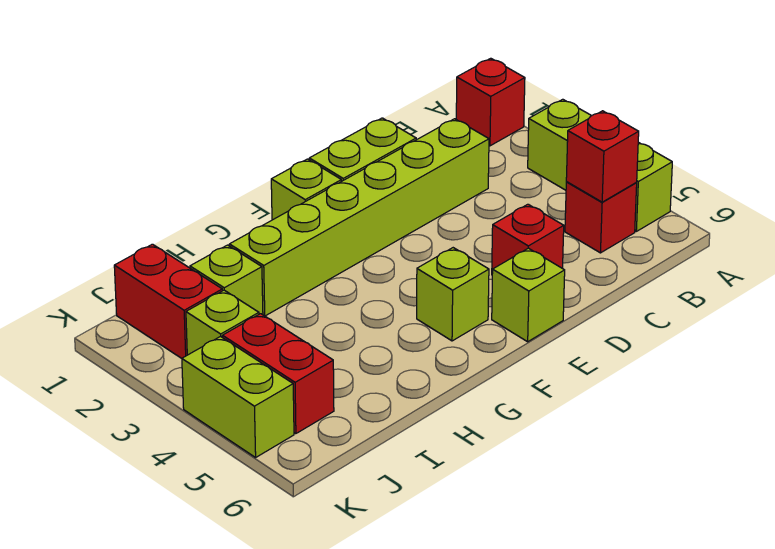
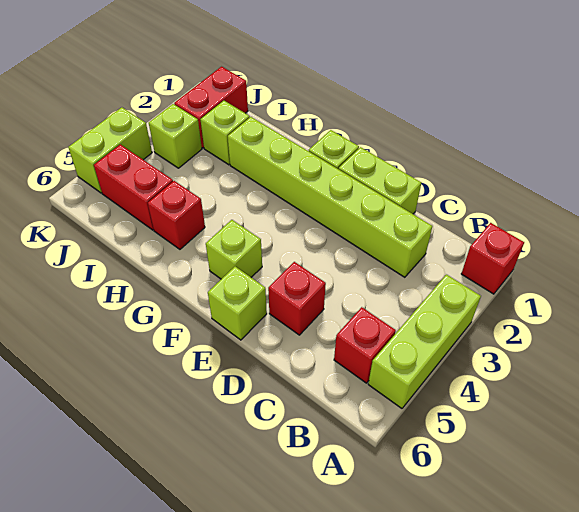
red 1x1 brick [566,111,639,202] -> red 1x1 brick moved to [148,181,205,249]
red 1x2 brick [222,314,334,434] -> red 1x2 brick turned to [94,144,173,230]

